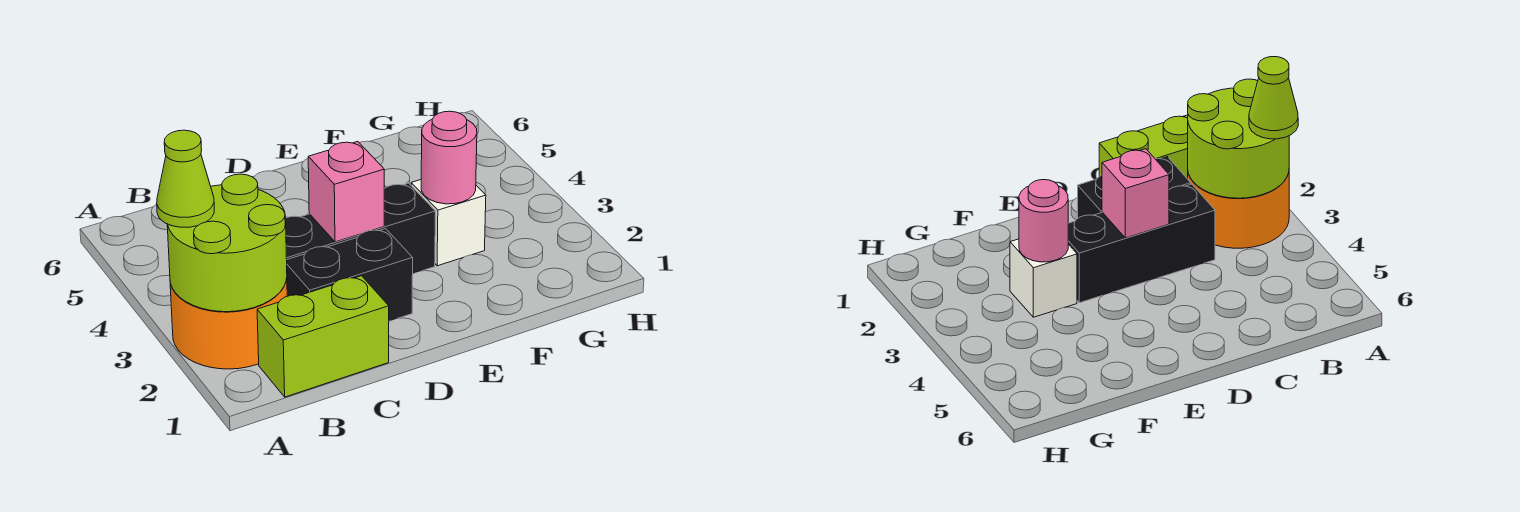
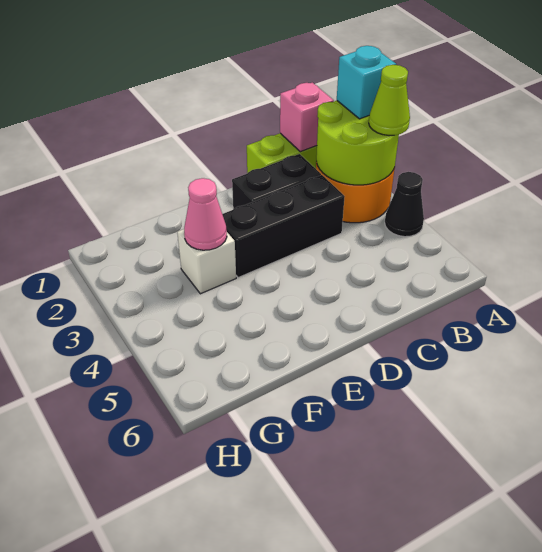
none -> cyan 1x1 brick [337,46,396,119]
none -> black 1x1 cone [385,172,424,237]
pink 1x1 brick [308,141,384,242] -> pink 1x1 brick moved to [280,83,334,152]
pink 1x1 round brick [421,111,477,204] -> pink 1x1 cone [184,178,227,250]

